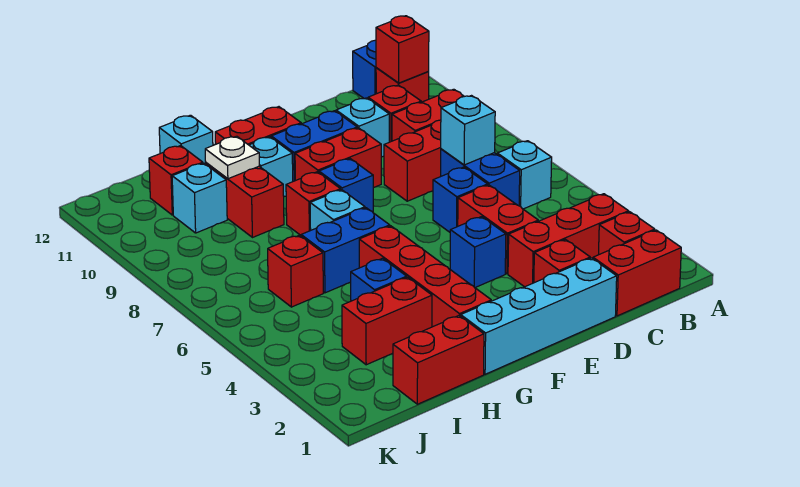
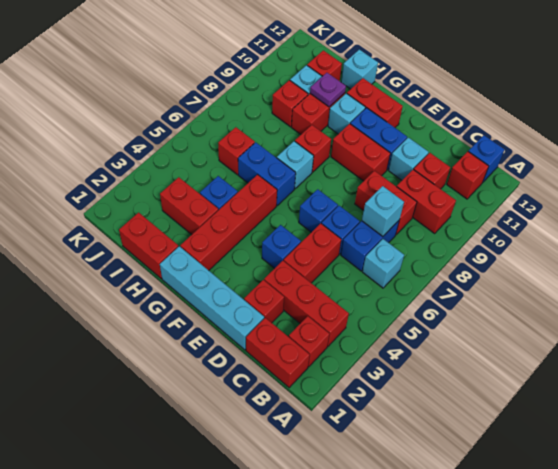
red 1x1 brick [376,16,429,83] -> red 1x1 brick moved to [272,80,308,127]
blue 1x1 brick [319,159,373,212] -> blue 1x1 brick moved to [299,189,338,232]
white 1x1 plate [205,136,259,179] -> purple 1x1 plate [310,73,346,107]

